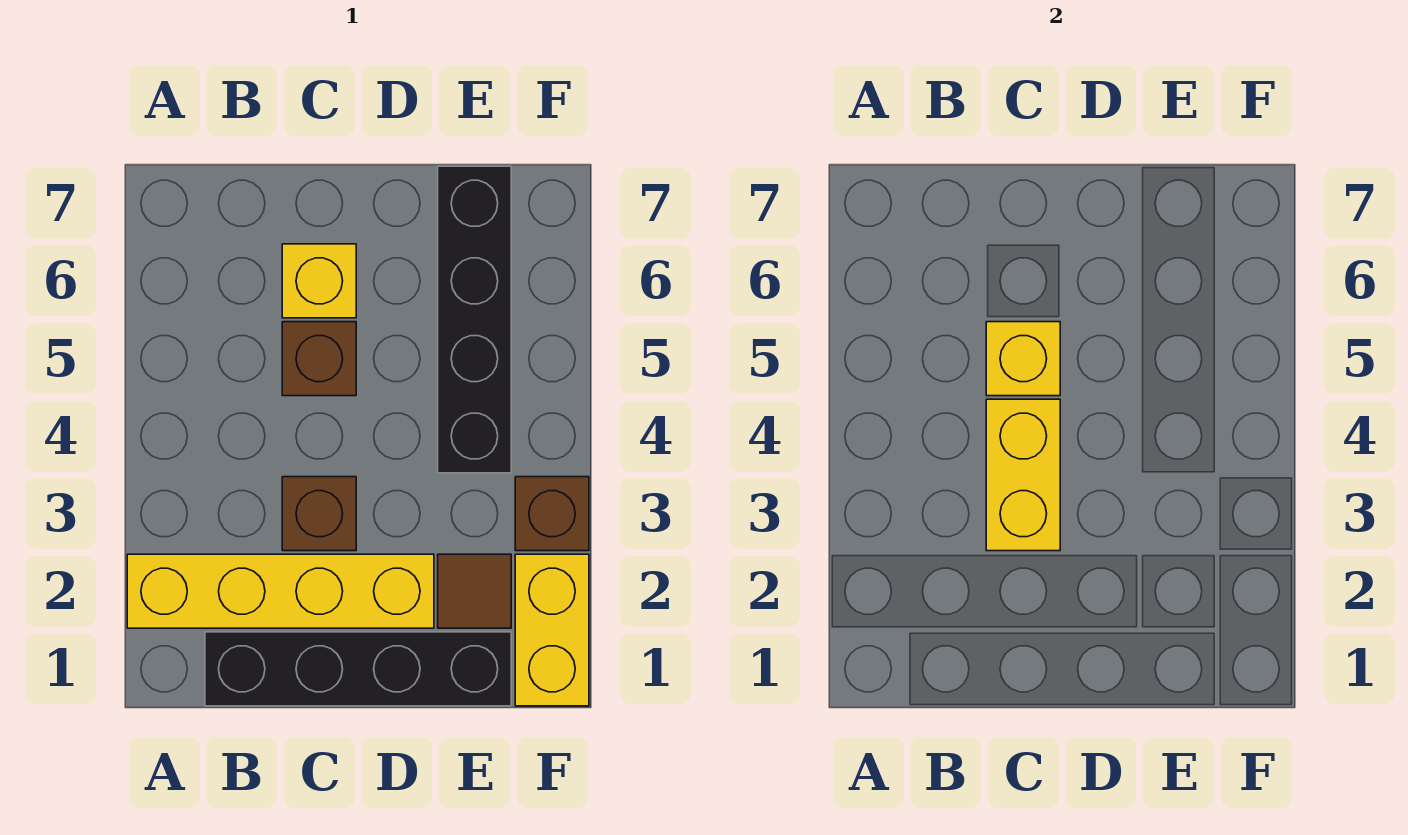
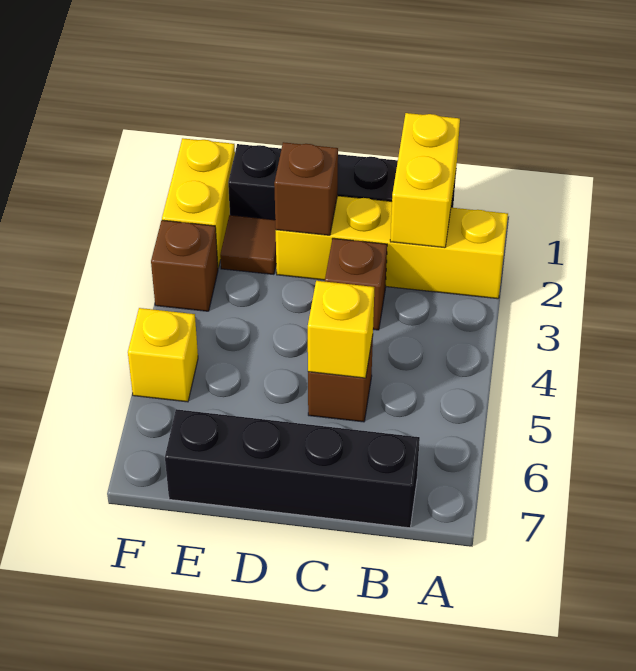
yellow 1x2 brick [986,399,1060,551] -> yellow 1x2 brick moved to [390,113,460,248]
yellow 1x1 brick [282,244,356,318] -> yellow 1x1 brick moved to [128,308,198,402]
none -> brown 1x1 brick [274,142,338,235]
black 1x4 brick [438,166,511,473] -> black 1x4 brick turned to [165,409,420,528]

